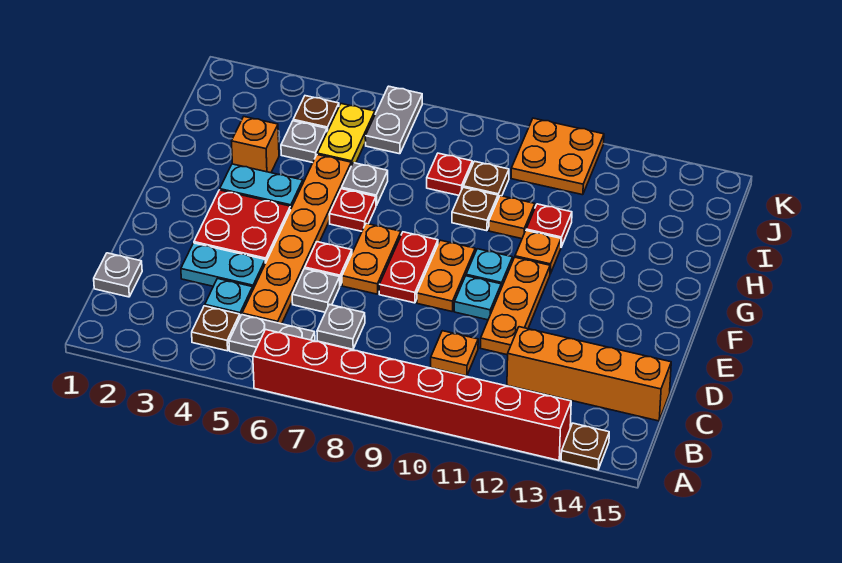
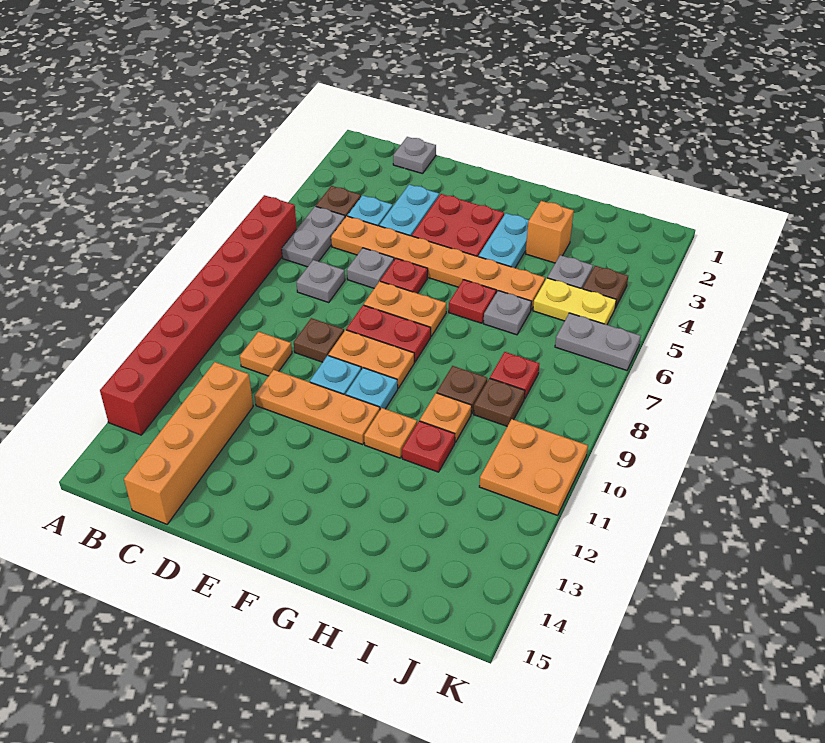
brown 1x1 plate [561,423,609,470] -> brown 1x1 plate moved to [294,318,344,362]

